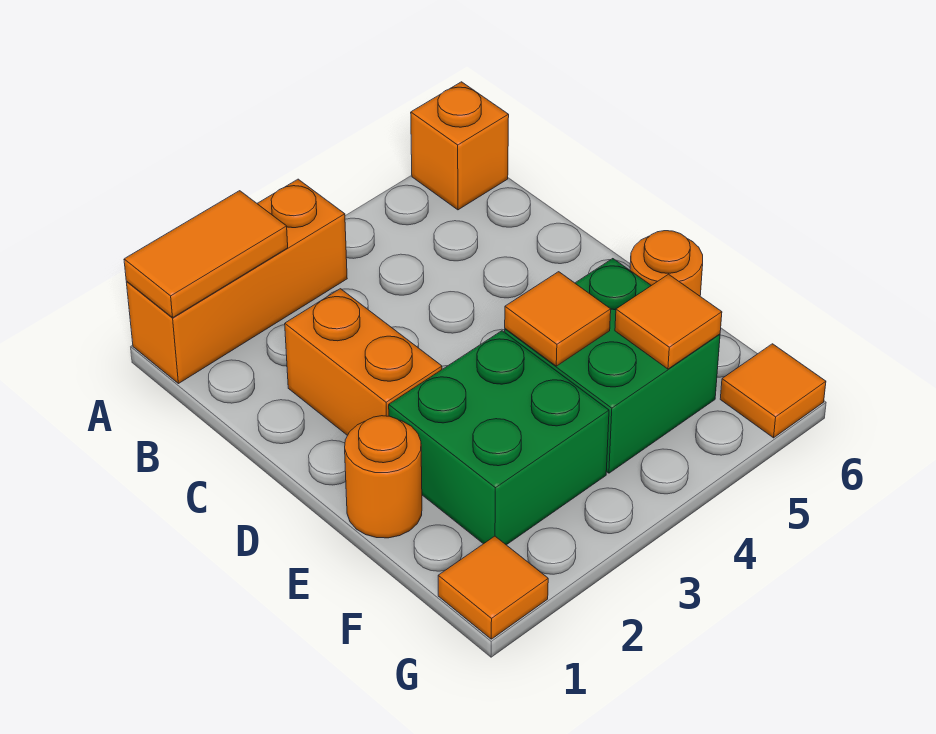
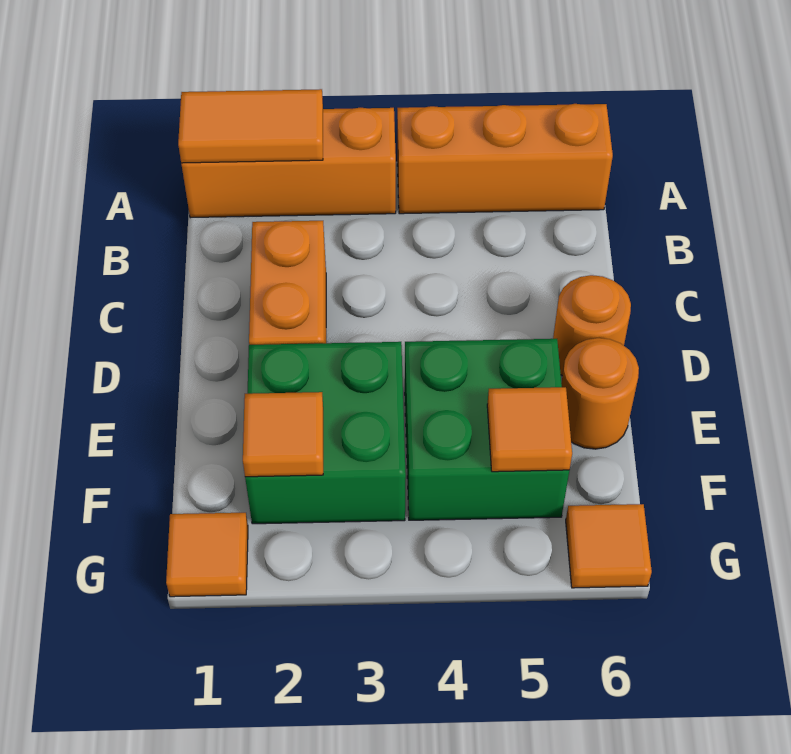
orange 1x1 brick [411,82,509,210] -> orange 1x3 brick [397,104,613,214]
orange 1x1 round brick [345,416,422,538] -> orange 1x1 round brick moved to [553,275,631,376]
orange 1x1 tile [505,272,611,366] -> orange 1x1 tile moved to [243,392,323,477]

